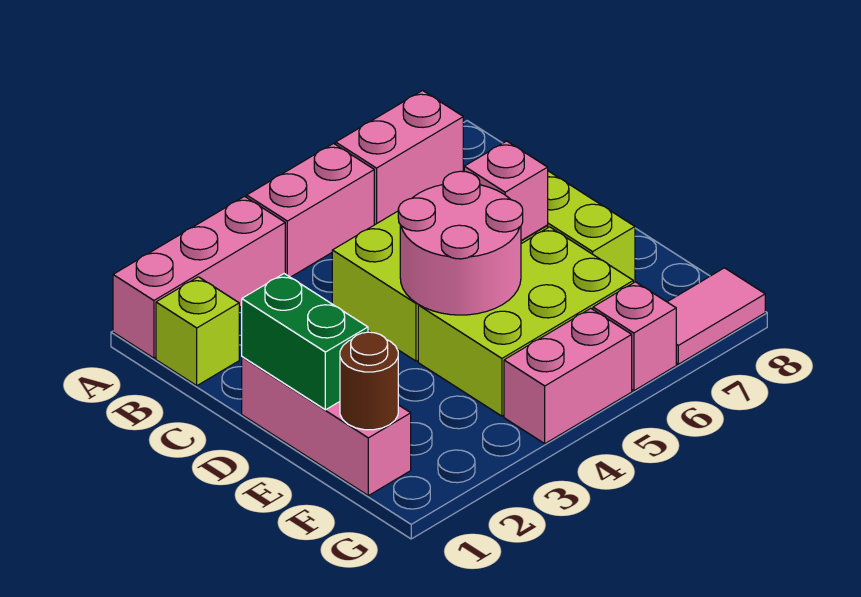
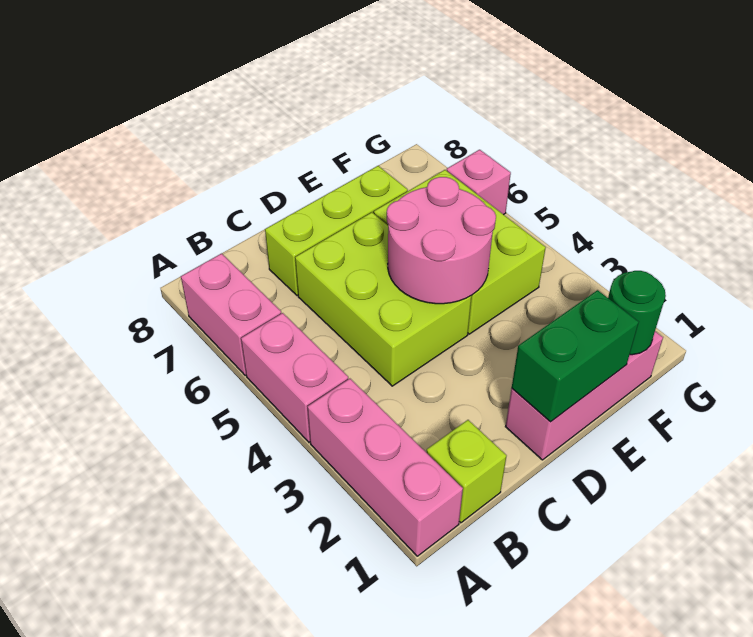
pink 1x1 brick [464,141,548,240] -> none
brown 1x1 round brick [340,332,398,430] -> green 1x1 round brick [608,271,666,355]
pink 1x2 brick [504,308,632,444] -> none
pink 1x2 tile [668,268,765,364] -> none

